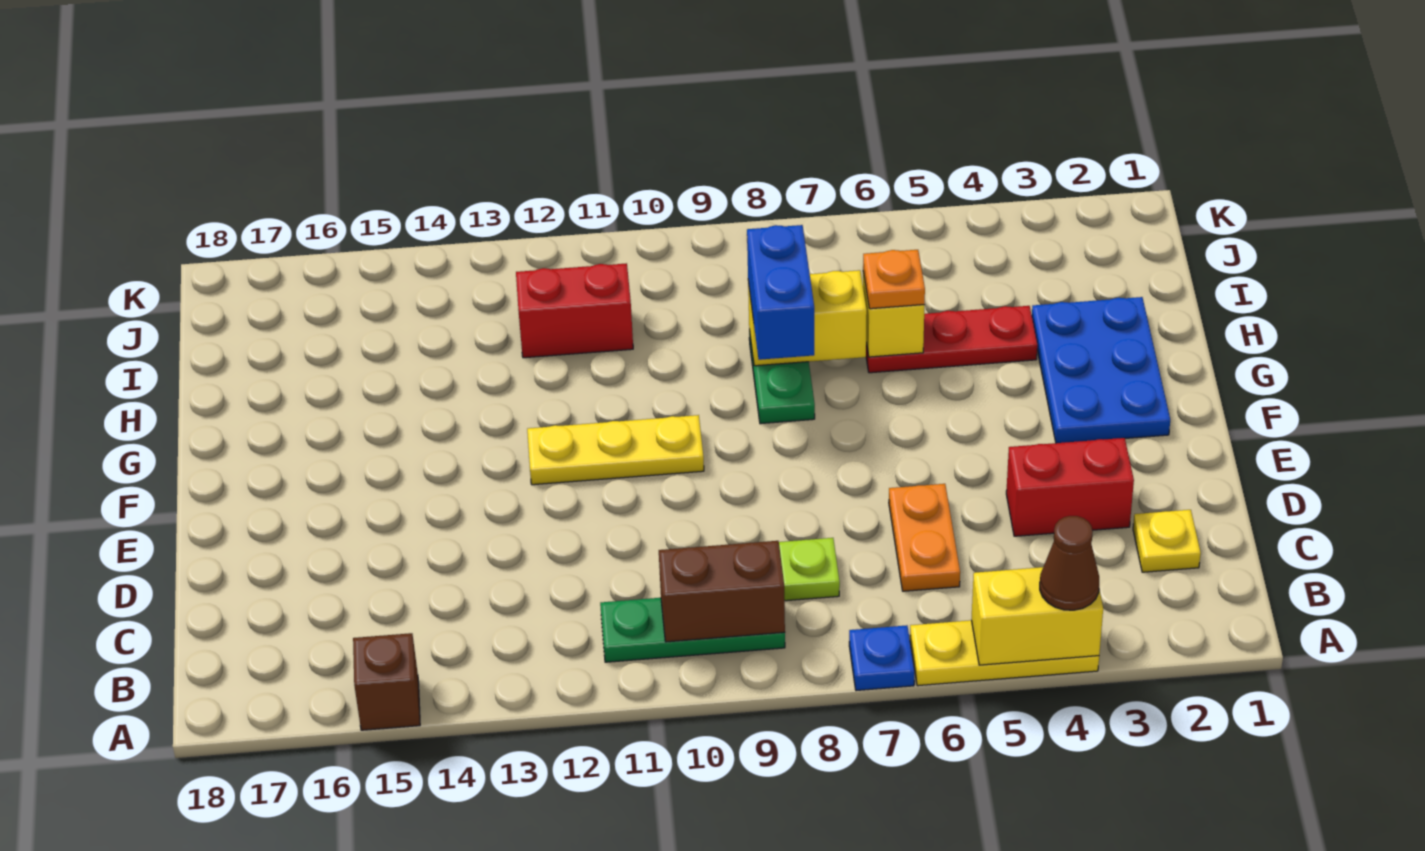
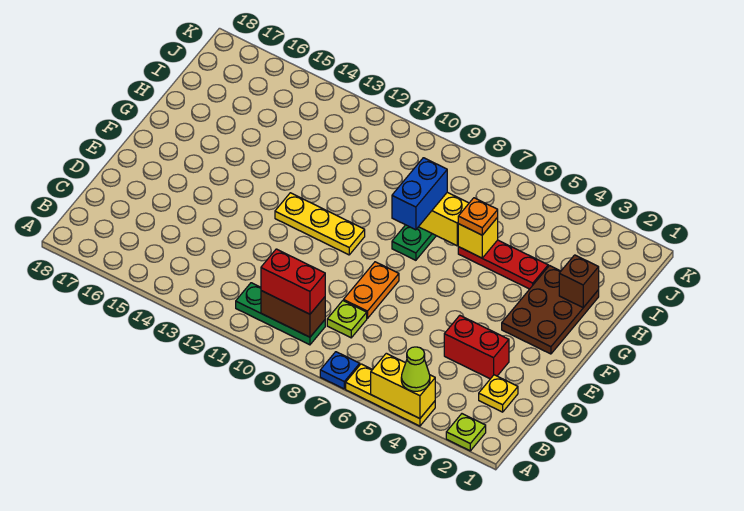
none -> lime 1x1 plate [446,414,486,451]
brown 1x1 cone [1040,516,1099,610] -> lime 1x1 cone [401,347,430,391]
brown 1x1 brick [353,633,420,730] -> brown 1x1 brick moved to [559,255,599,307]
orange 1x2 plate [889,484,960,591] -> orange 1x2 plate moved to [344,262,399,318]
blue 2x3 plate [1032,297,1170,443] -> brown 2x3 plate [502,266,599,354]
red 1x2 brick [516,263,633,358] -> red 1x2 brick moved to [261,249,325,314]

